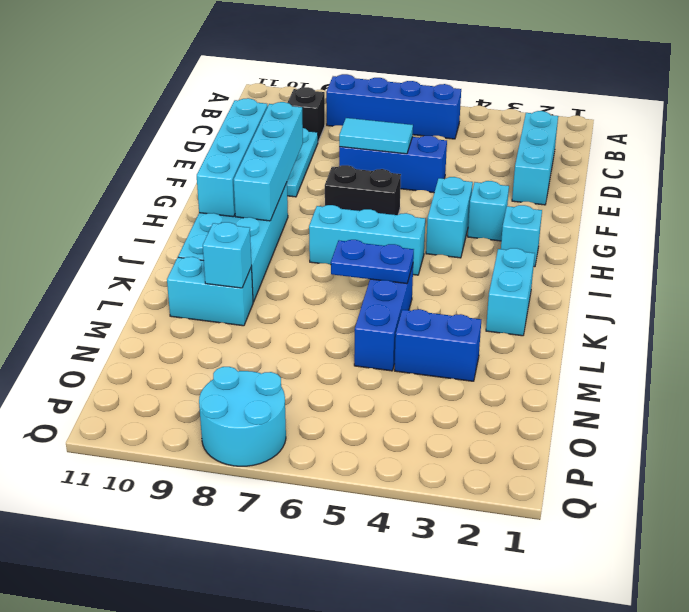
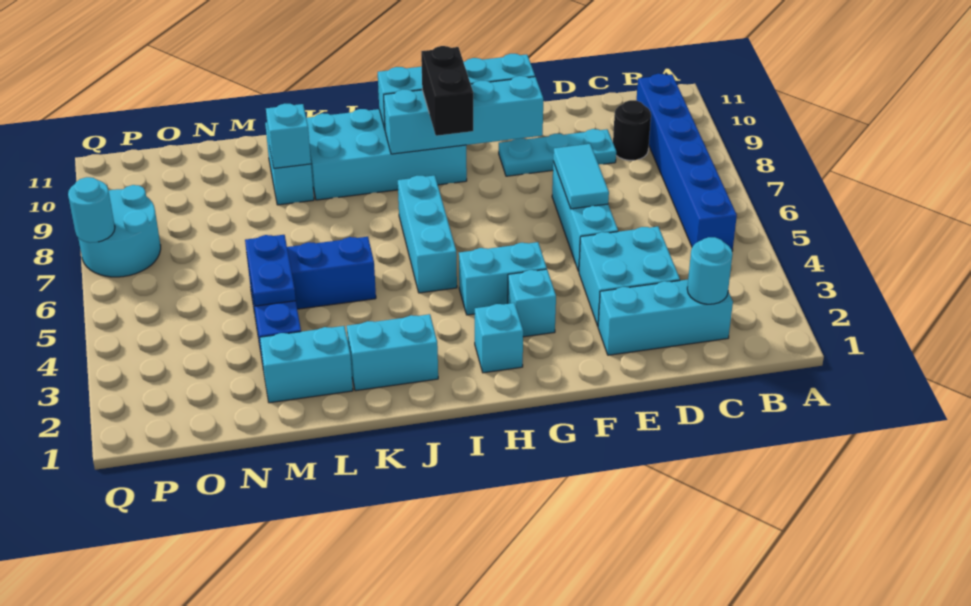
blue 1x4 brick [326,74,461,139] -> blue 1x6 brick [637,74,737,251]
none -> cyan 1x1 round brick [687,237,732,304]
black 1x1 brick [287,87,325,141] -> black 1x1 round brick [613,100,651,160]
none -> cyan 2x2 brick [579,227,680,326]
blue 1x3 brick [339,136,447,193] -> cyan 1x3 brick [552,162,618,271]
black 1x2 brick [325,165,401,215] -> black 1x2 brick moved to [421,46,473,136]
blue 1x2 plate [331,240,414,284] -> blue 1x2 plate moved to [245,235,296,306]
none -> cyan 1x2 brick [260,326,353,403]
none -> cyan 1x1 round brick [68,177,115,243]

